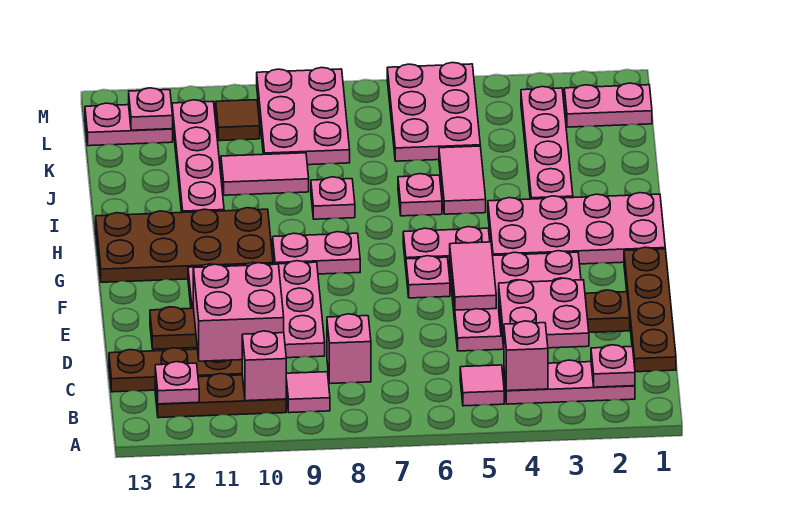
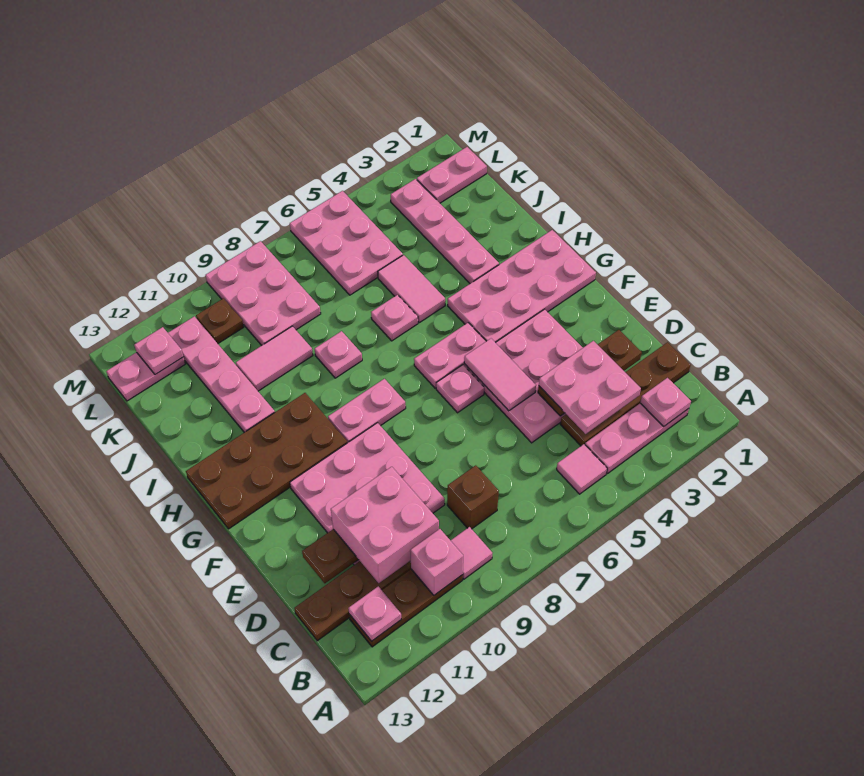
pink 1x1 brick [504,321,548,391] -> none
brown 1x4 plate [624,247,676,372] -> brown 1x4 plate turned to [560,342,691,446]
pink 1x1 brick [327,314,371,384] -> brown 1x1 brick [447,465,499,529]
brown 1x1 tile [216,100,260,141] -> brown 1x1 plate [196,298,244,343]

